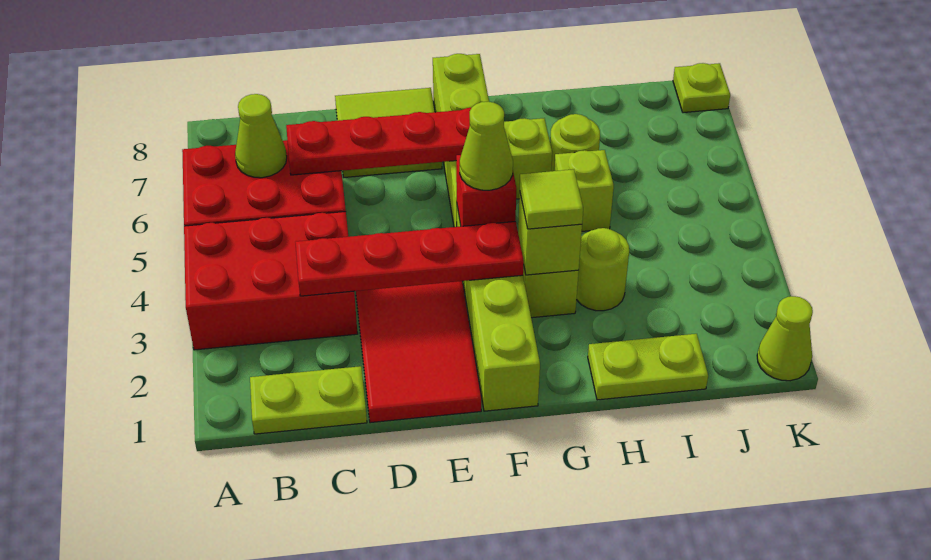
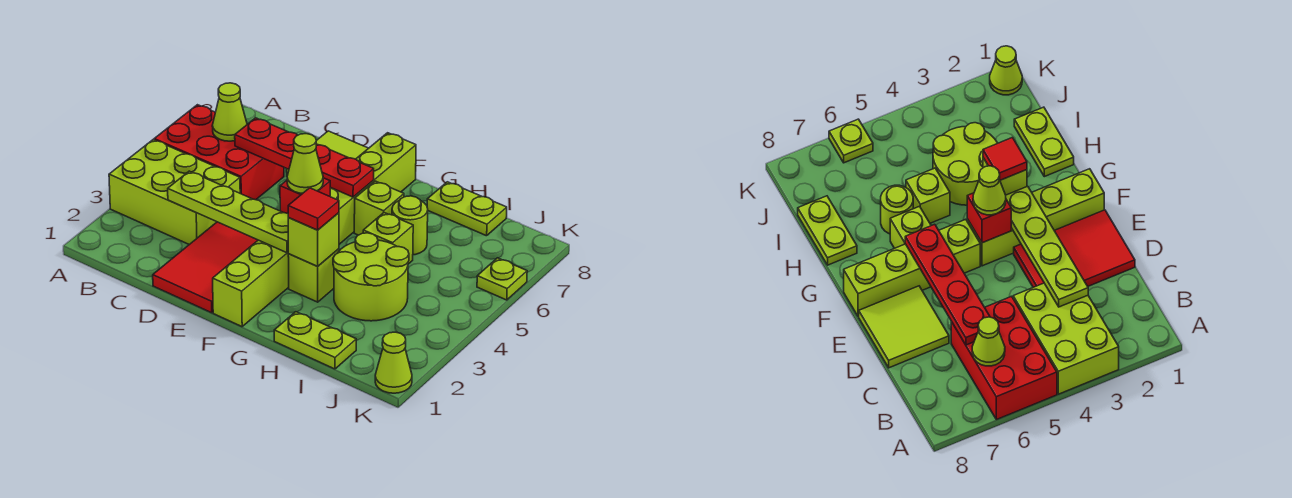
red 2x3 brick [184,212,358,350] -> lime 2x3 brick [109,140,240,244]
lime 1x2 plate [250,366,367,434] -> lime 1x2 plate moved to [427,182,507,236]
red 1x4 plate [295,221,524,296] -> lime 1x4 plate [168,171,288,253]
lime 1x1 tile [520,169,583,229] -> red 1x1 tile [288,188,339,230]
lime 1x1 round brick [576,228,629,311] -> lime 2x2 round brick [333,233,409,321]
lime 1x1 plate [673,63,730,113] -> lime 1x1 plate moved to [477,258,527,300]

